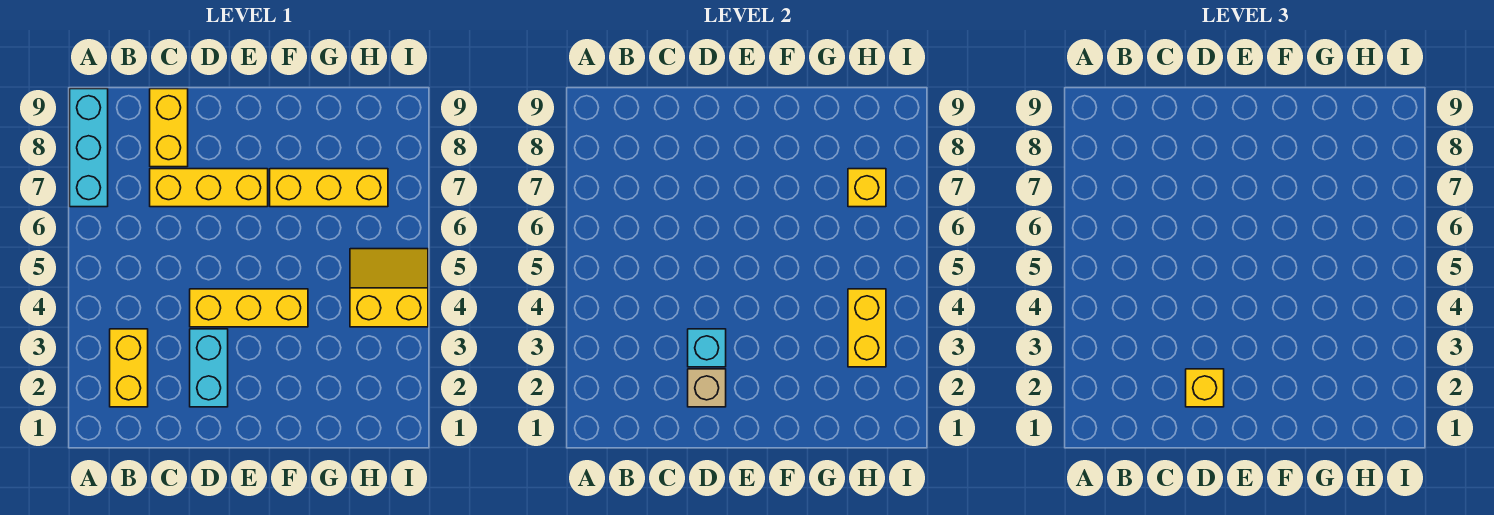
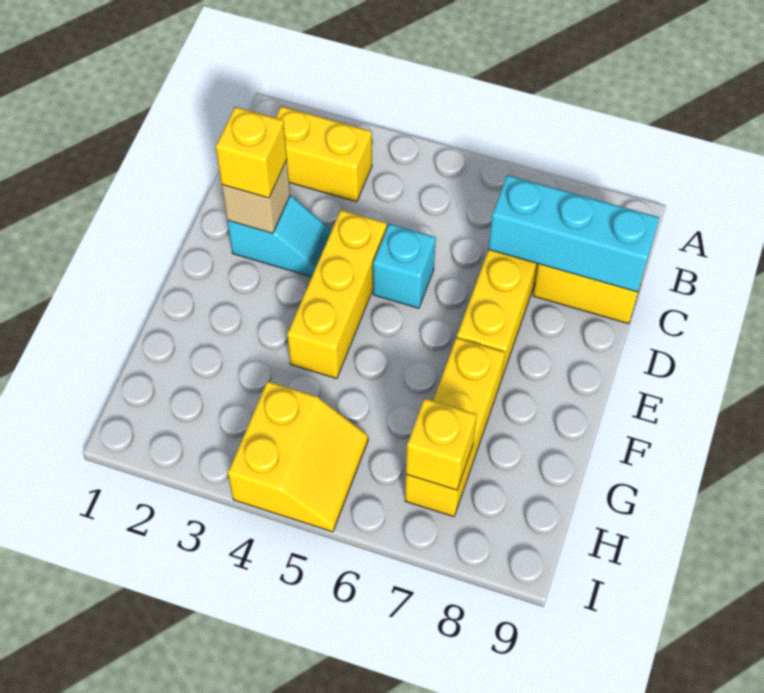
cyan 1x3 brick [70,89,108,207] -> cyan 1x3 brick moved to [488,175,660,292]
cyan 1x2 brick [190,329,228,407] -> cyan 1x2 slope [227,196,332,277]
cyan 1x1 brick [688,329,726,367] -> cyan 1x1 brick moved to [373,224,436,308]
yellow 1x2 brick [848,289,886,367] -> none

